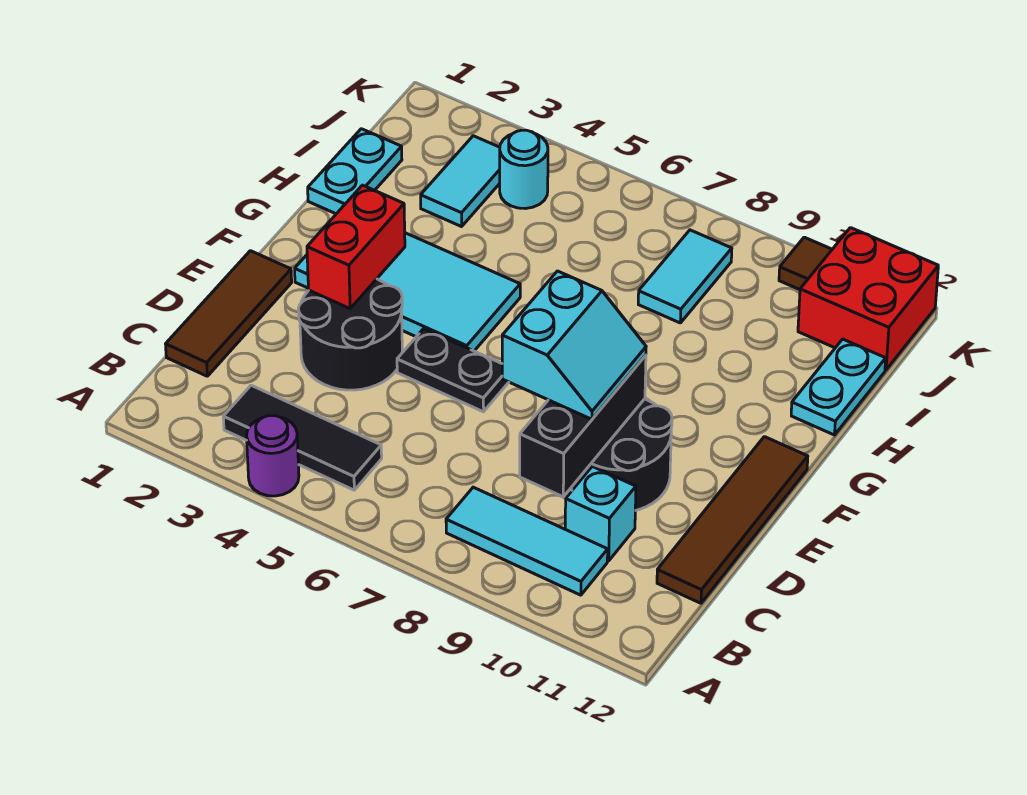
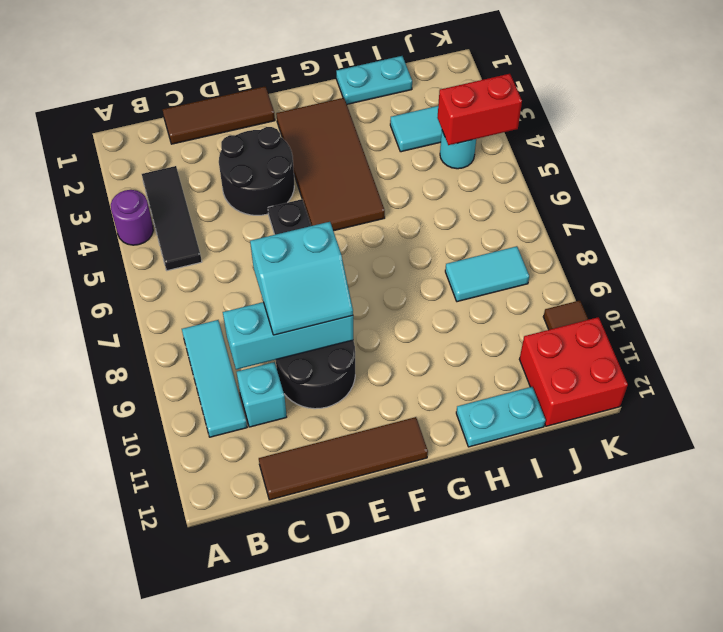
black 1x3 brick [520,355,646,497] -> cyan 1x3 brick [223,302,353,369]
red 1x2 brick [307,185,405,309] -> red 1x2 brick moved to [437,74,522,145]
cyan 2x4 tile [295,233,520,351] -> brown 2x4 tile [276,98,385,231]

